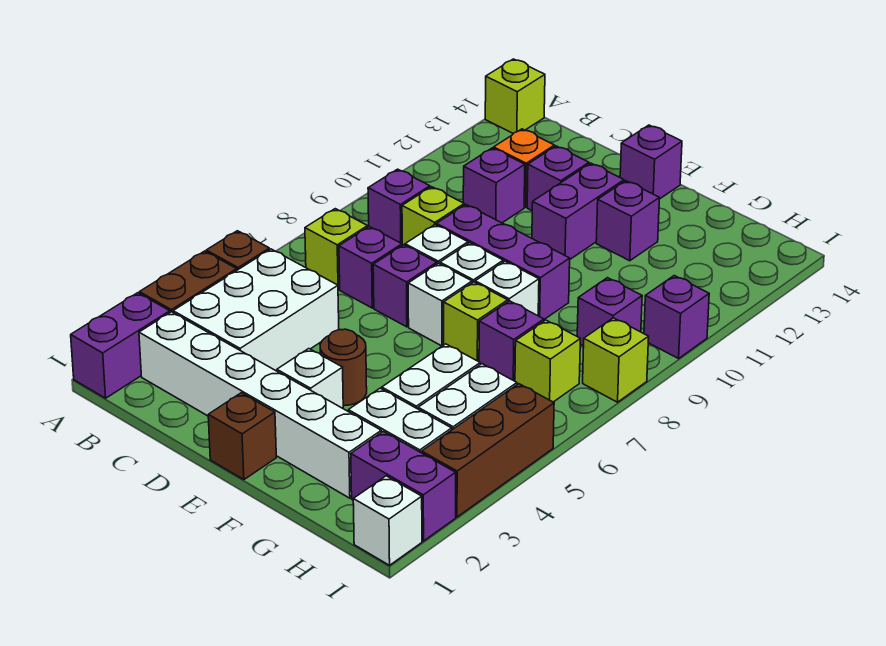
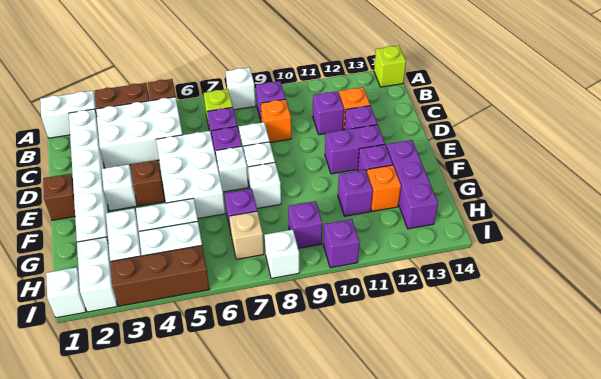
purple 1x2 brick [71,293,170,398] -> white 1x2 brick [40,91,97,138]
none -> white 1x1 brick [226,68,256,110]
lime 1x1 brick [402,187,464,245] -> orange 1x1 brick [261,99,291,142]
none -> white 2x3 brick [156,130,225,219]
purple 1x3 brick [436,205,570,319] -> purple 1x3 brick moved to [386,140,438,229]
brown 1x1 round brick [320,329,367,406] -> brown 1x1 brick [131,160,165,206]
purple 1x1 brick [620,125,682,199] -> purple 1x1 brick moved to [338,170,373,216]
lime 1x1 brick [444,282,508,362] -> none
none -> orange 1x1 brick [367,165,401,211]
purple 1x2 brick [351,432,456,541] -> white 1x2 brick [77,237,117,312]
lime 1x1 brick [515,320,580,402] -> tan 1x1 brick [229,211,264,259]
lime 1x1 brick [583,318,649,402] -> white 1x1 brick [265,230,299,278]

